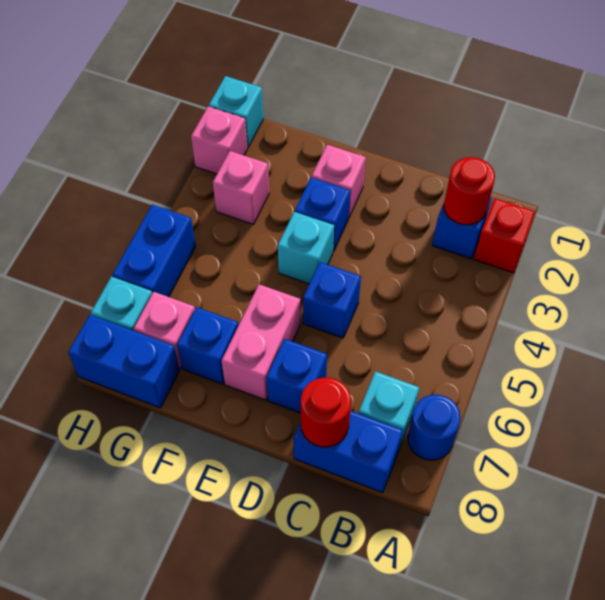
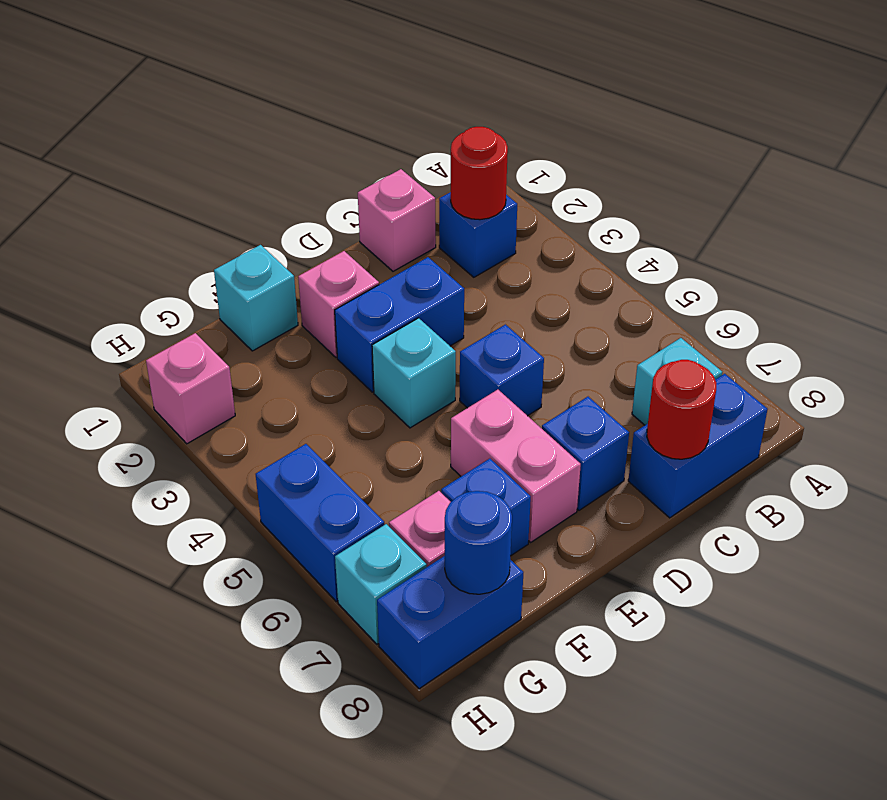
red 1x1 brick [474,198,535,273] -> none
blue 1x1 round brick [408,395,461,460] -> blue 1x1 round brick moved to [445,491,512,594]
blue 1x1 brick [295,177,350,252] -> blue 1x2 brick [335,257,464,392]
pink 1x1 brick [213,151,269,224] -> pink 1x1 brick moved to [358,169,436,271]
cyan 1x1 brick [209,76,263,148] -> cyan 1x1 brick moved to [214,245,298,351]

